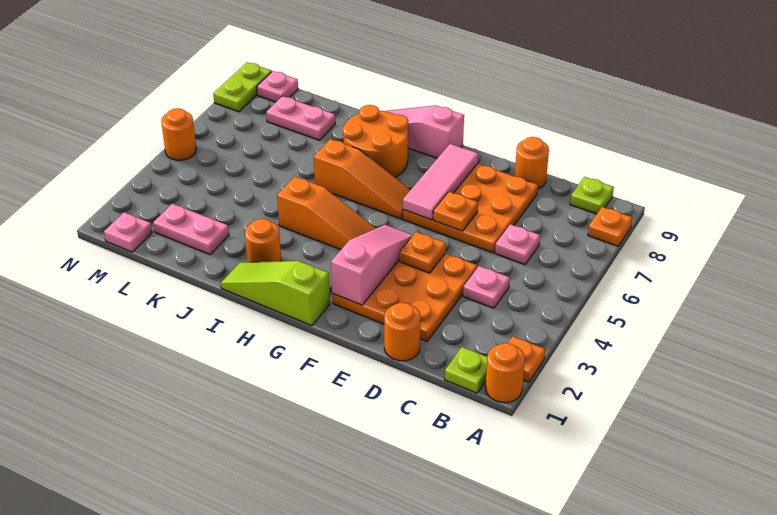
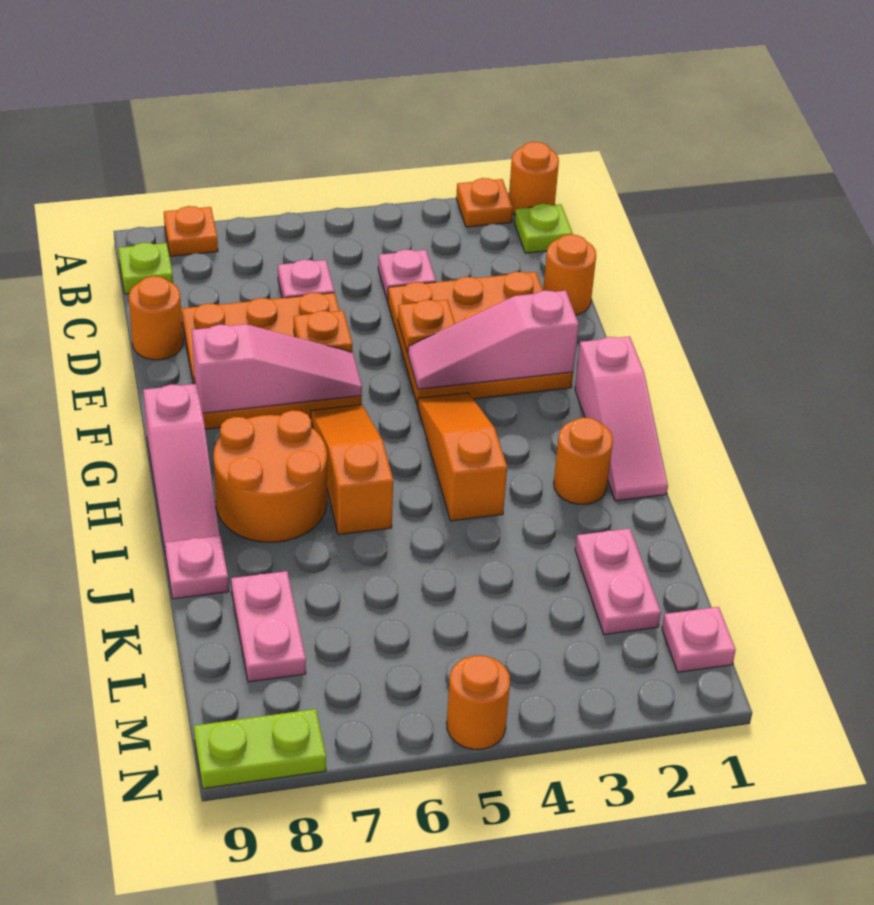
pink 1x3 tile [403,144,478,220] -> pink 1x3 slope [192,324,362,413]
lime 1x3 slope [221,261,330,326] -> pink 1x3 slope [575,336,668,501]
pink 1x1 plate [257,71,298,102] -> pink 1x1 plate moved to [165,536,229,599]

